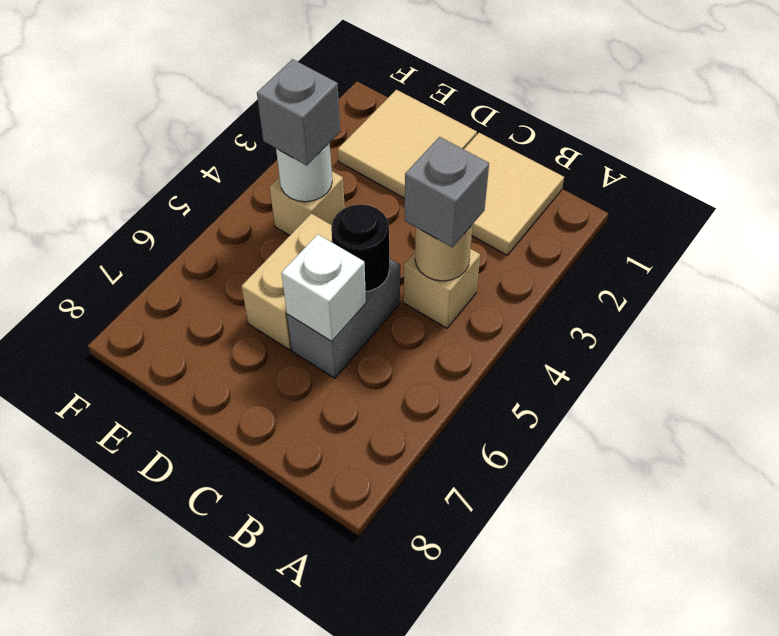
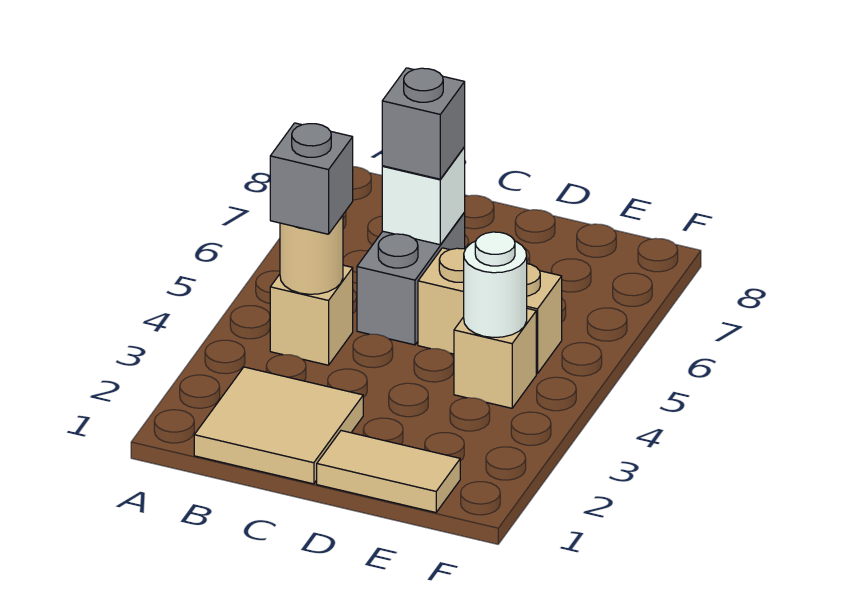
black 1x1 round brick [331,204,389,291] -> none
tan 2x2 tile [338,90,477,198] -> tan 1x2 tile [317,431,460,513]
tan 1x2 brick [241,213,332,350] -> tan 1x2 brick turned to [418,248,562,374]
grey 1x1 brick [257,59,340,165] -> grey 1x1 brick moved to [382,68,465,179]

